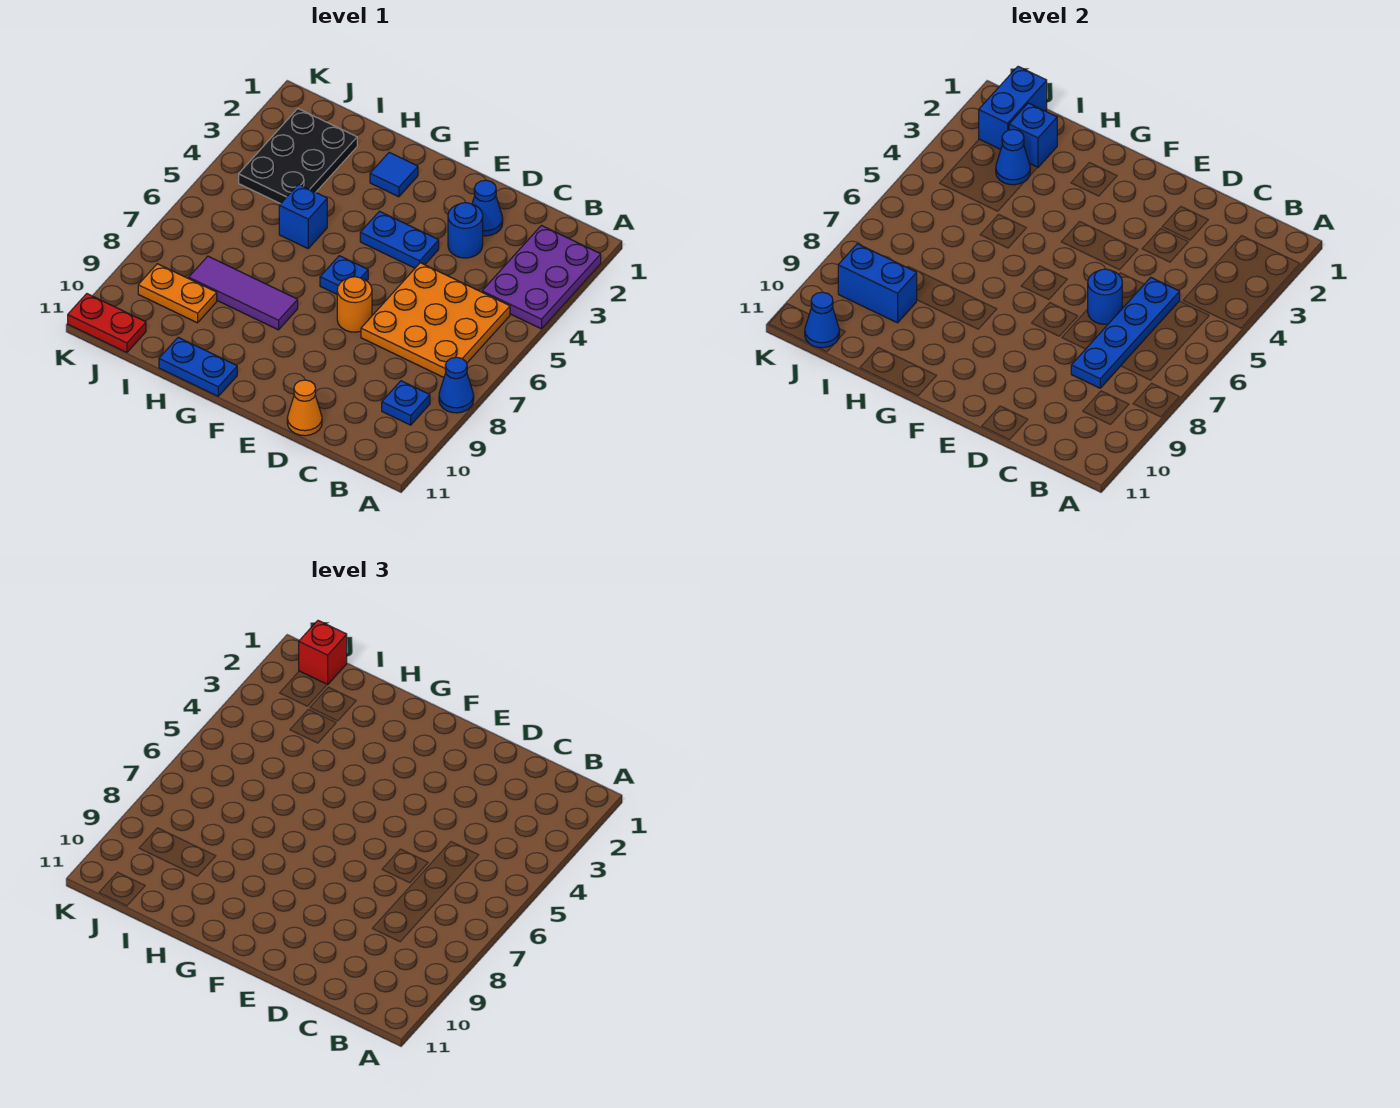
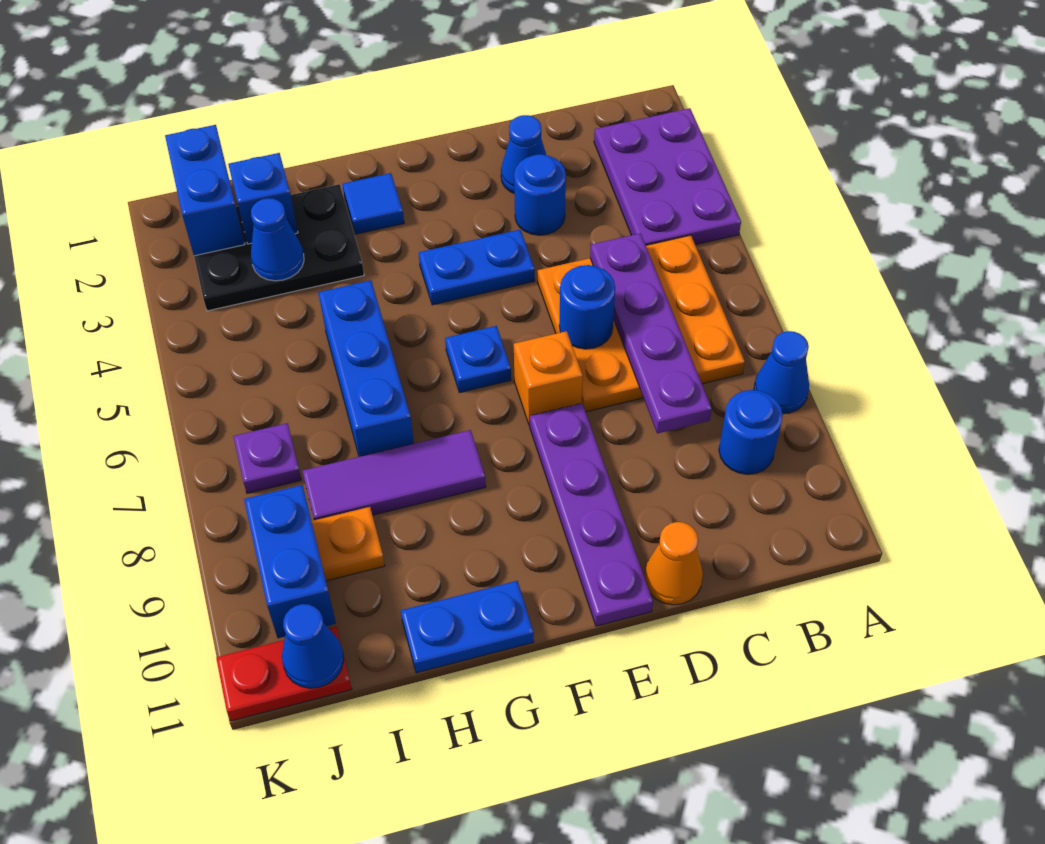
blue 1x1 plate [382,381,430,425] -> blue 1x1 round brick [719,390,783,474]
blue 1x4 plate [1071,277,1180,388] -> purple 1x4 plate [590,233,712,433]
orange 1x1 round brick [337,277,372,332] -> orange 1x1 brick [514,331,583,425]
none -> purple 1x4 plate [530,403,653,626]
blue 1x1 brick [279,184,327,248] -> blue 1x3 brick [318,280,414,457]
black 2x3 plate [239,109,357,204] -> black 2x3 plate turned to [194,184,364,311]
blue 1x2 brick [838,244,917,323] -> blue 1x2 brick turned to [244,485,336,638]
red 1x1 brick [299,621,347,685] -> none
none -> purple 1x1 plate [233,423,301,493]

